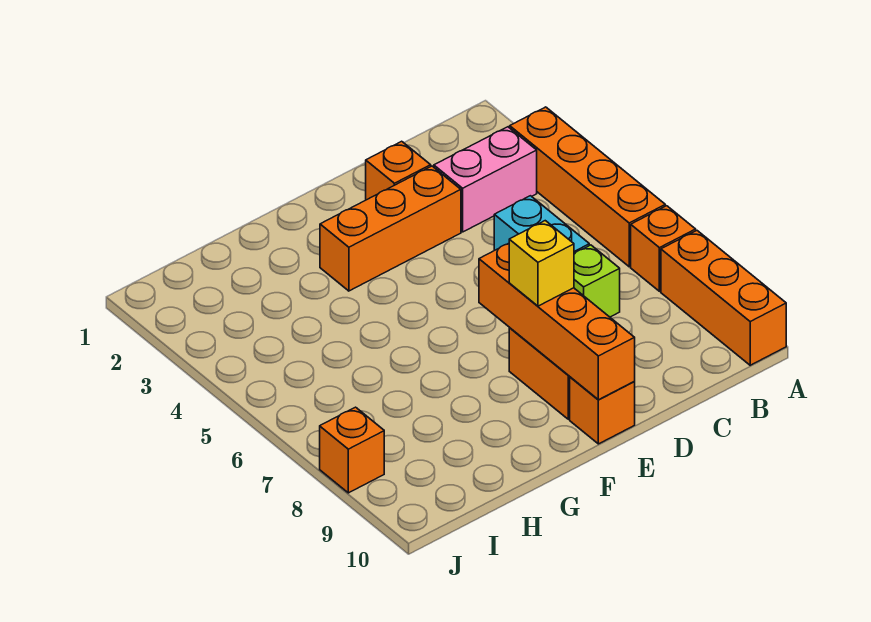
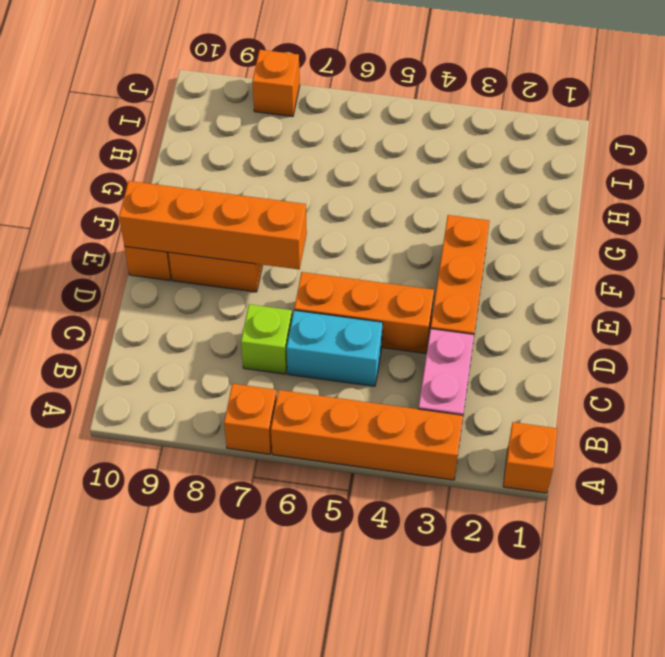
orange 1x3 brick [661,231,786,365] -> orange 1x3 brick moved to [294,272,434,354]
orange 1x1 brick [366,141,431,200] -> orange 1x1 brick moved to [503,422,557,493]
yellow 1x1 brick [509,221,574,306] -> none

